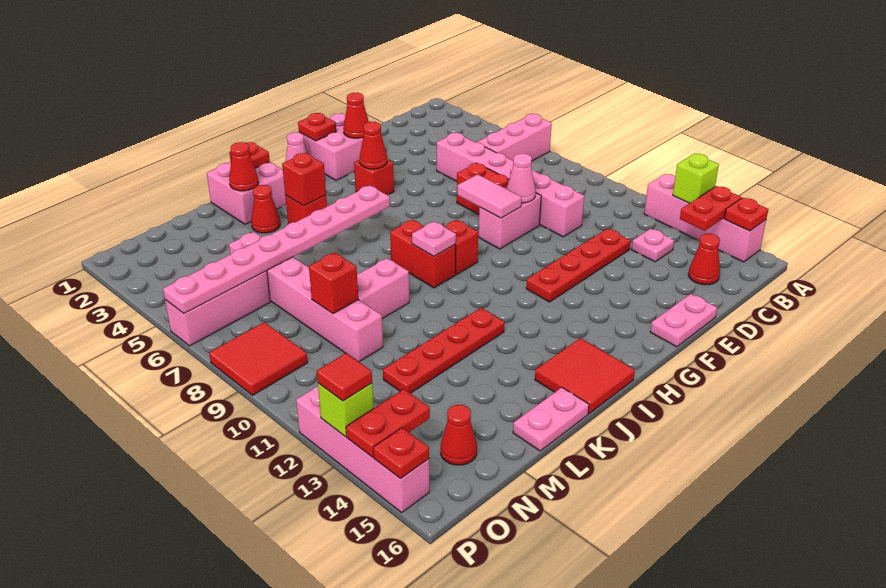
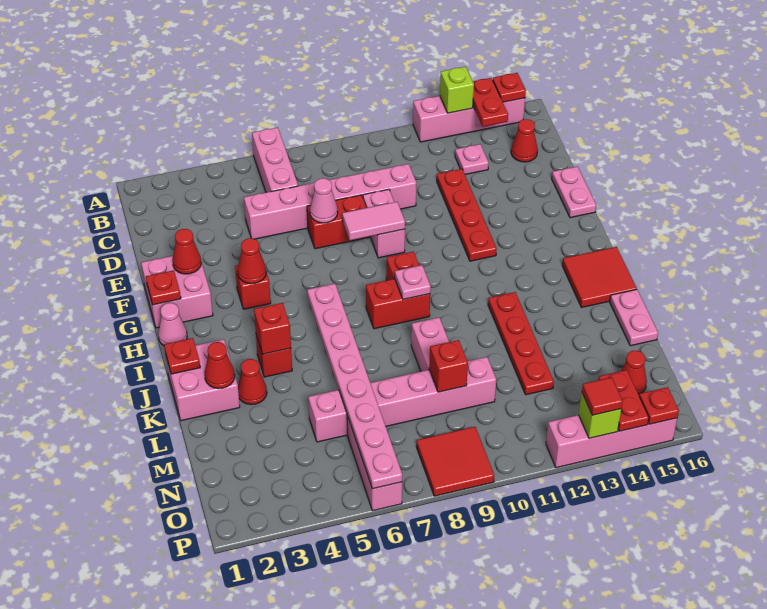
pink 1x1 cone [507,154,536,203] -> pink 1x1 cone moved to [310,178,338,223]

